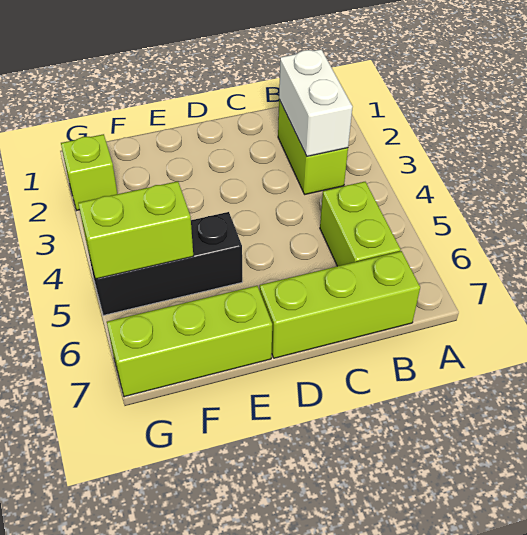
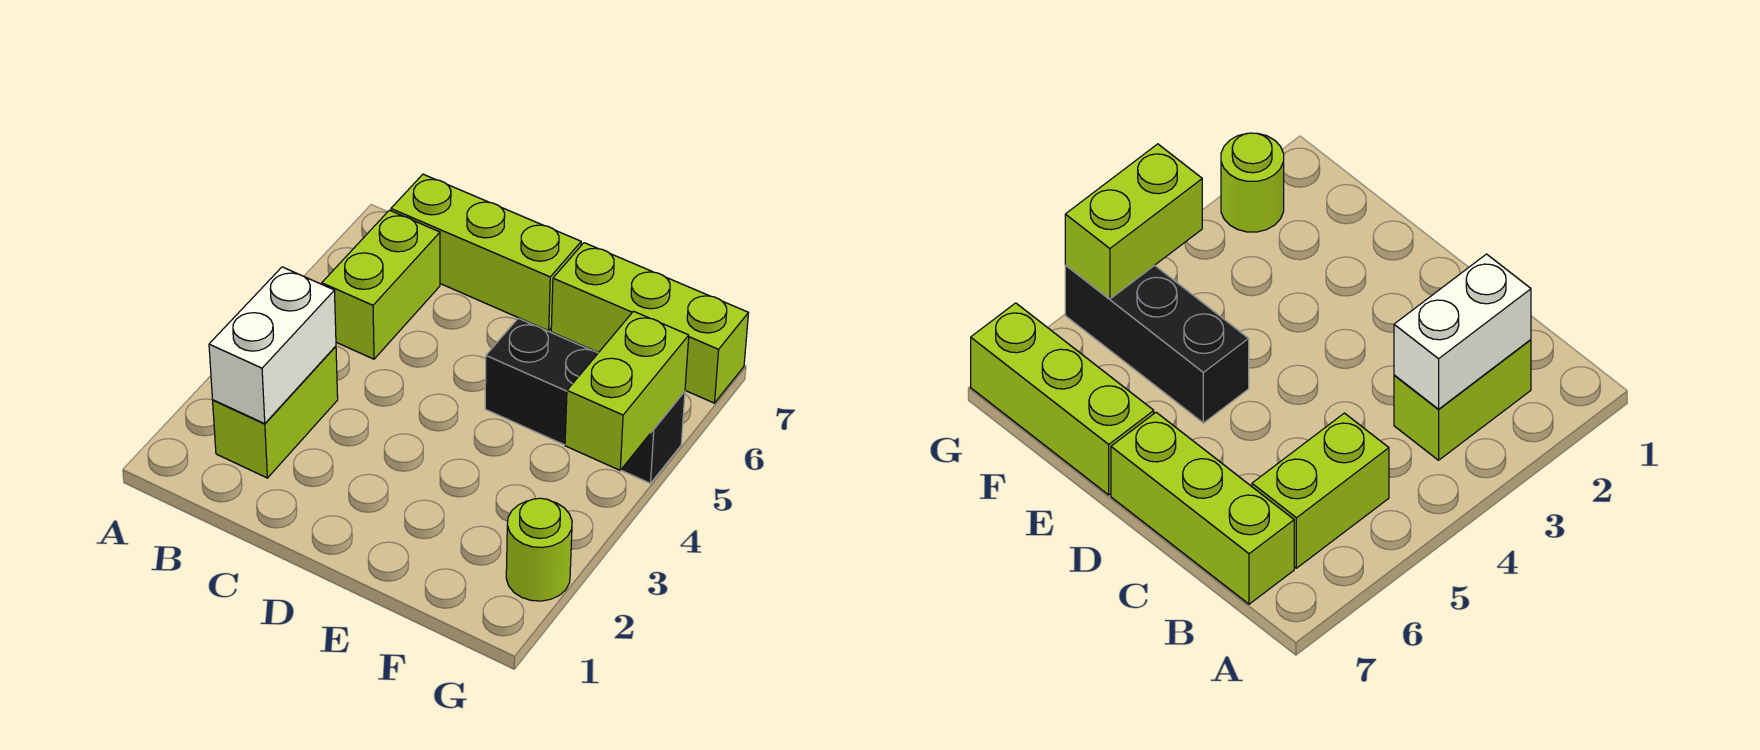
lime 1x2 brick [78,181,193,279] -> lime 1x2 brick turned to [565,311,689,470]
lime 1x1 brick [61,134,117,210] -> lime 1x1 round brick [506,498,572,601]

